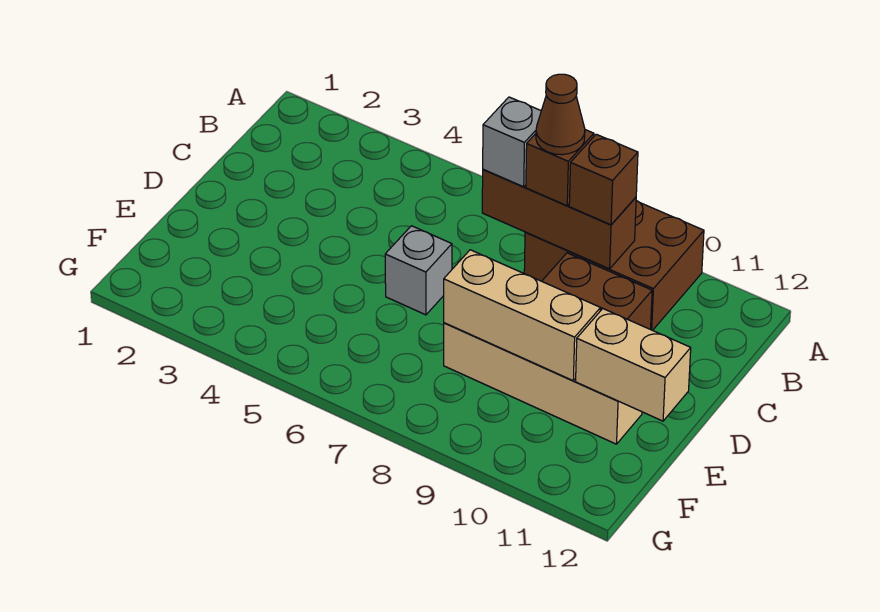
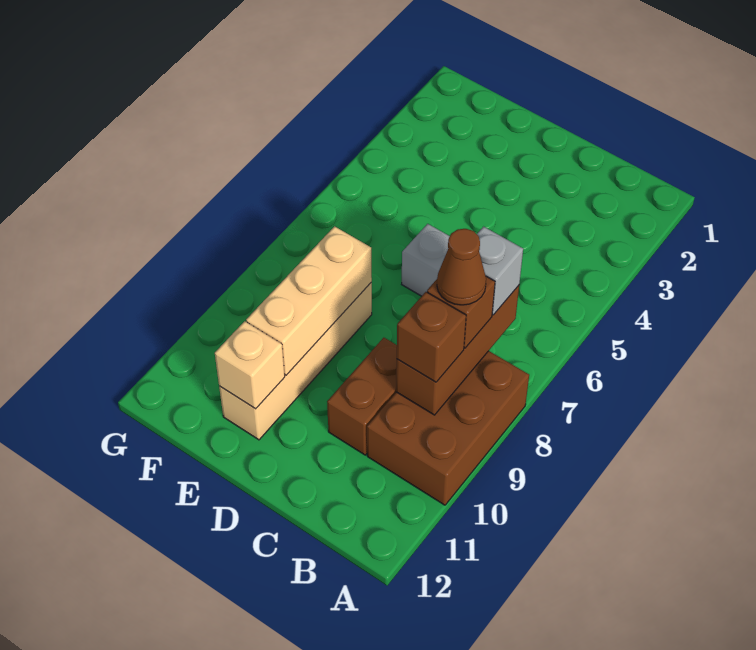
tan 1x2 brick [576,309,691,421] -> tan 1x1 brick [215,321,285,409]

